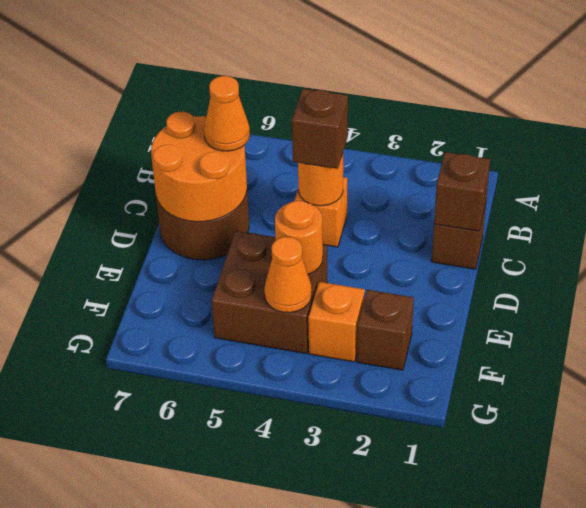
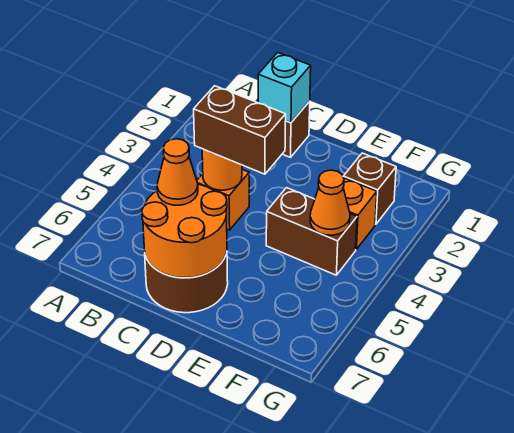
brown 1x1 brick [434,152,490,231] -> cyan 1x1 brick [258,53,311,123]
brown 1x1 brick [292,89,348,169] -> brown 1x2 brick [194,86,286,174]
brown 2x2 brick [211,231,327,354] -> brown 1x2 brick [266,188,357,275]
orange 1x1 round brick [275,201,323,274] -> none

